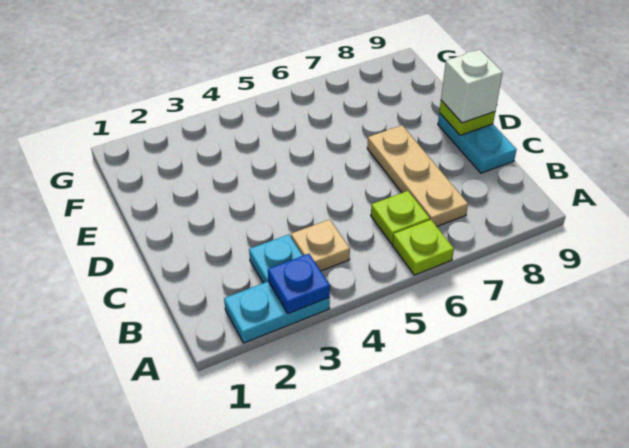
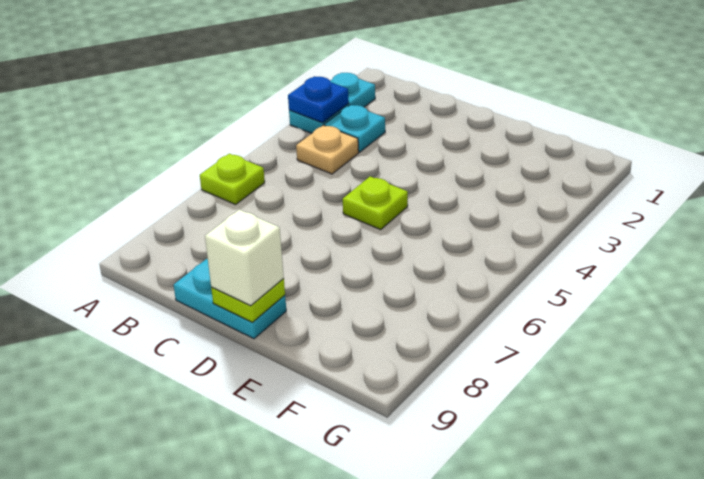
lime 1x1 plate [371,191,430,244] -> lime 1x1 plate moved to [343,176,408,230]
tan 1x3 plate [367,125,468,226] -> none

